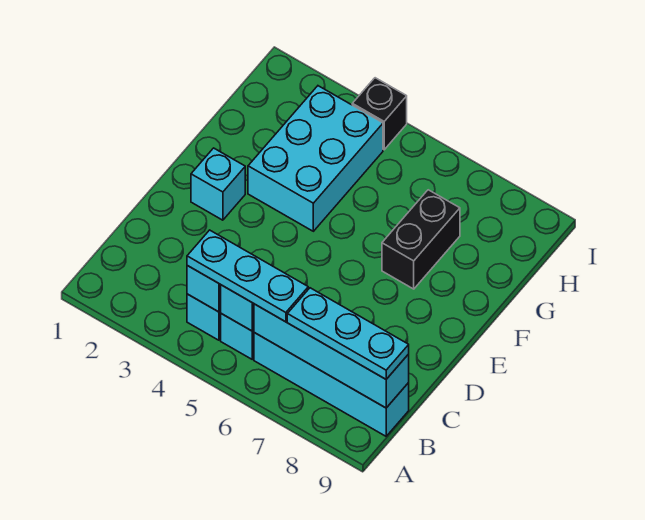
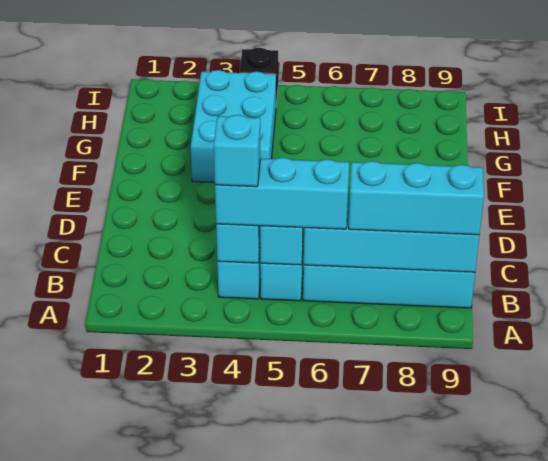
cyan 1x3 plate [187,230,308,322] -> cyan 1x3 brick [215,158,349,229]
cyan 1x3 plate [287,288,409,379] -> cyan 1x3 brick [349,161,484,235]
cyan 1x1 brick [191,148,245,220] -> cyan 1x1 brick moved to [214,115,261,187]
black 1x2 brick [382,190,460,289] -> none

